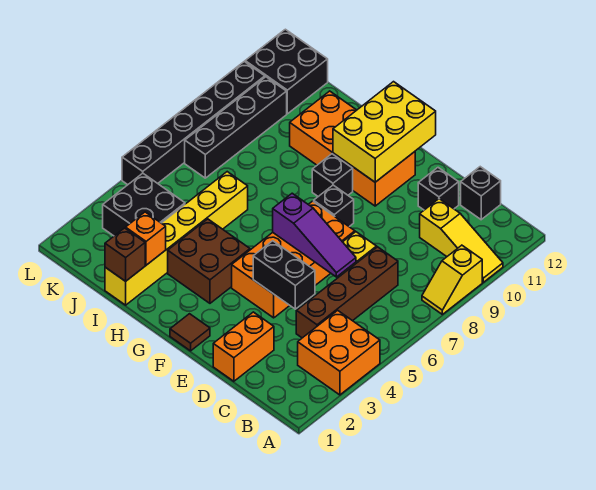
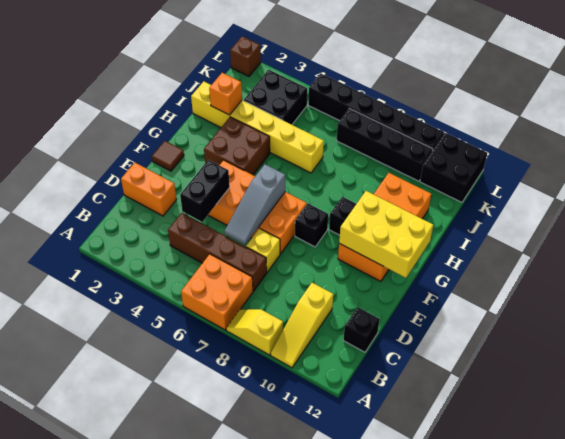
orange 2x2 brick [298,310,380,395] -> orange 2x2 brick moved to [181,254,253,330]
purple 1x3 slope [273,193,356,277] -> grey 1x3 slope [224,164,285,245]
black 1x1 brick [418,168,459,210] -> none
brown 1x1 brick [105,228,145,281] -> brown 1x1 brick moved to [230,36,261,76]

